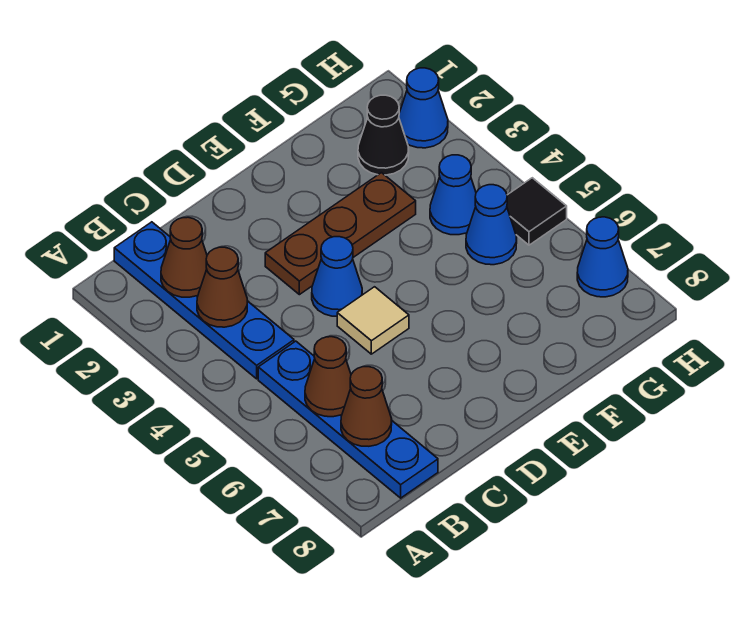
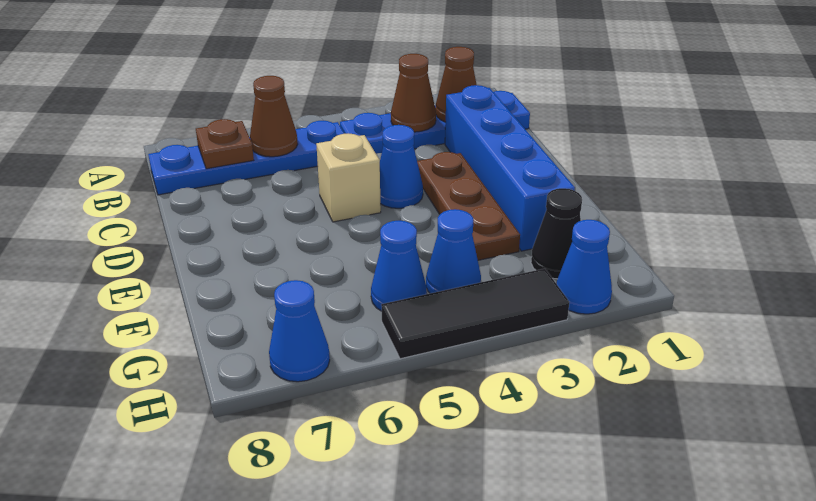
brown 1x1 cone [341,367,392,446] -> brown 1x1 plate [196,119,254,169]
none -> blue 1x4 brick [445,85,575,251]
tan 1x1 tile [337,287,409,354] -> tan 1x1 brick [316,133,381,222]
black 1x1 tile [507,178,567,245] -> black 1x3 tile [381,268,569,359]

